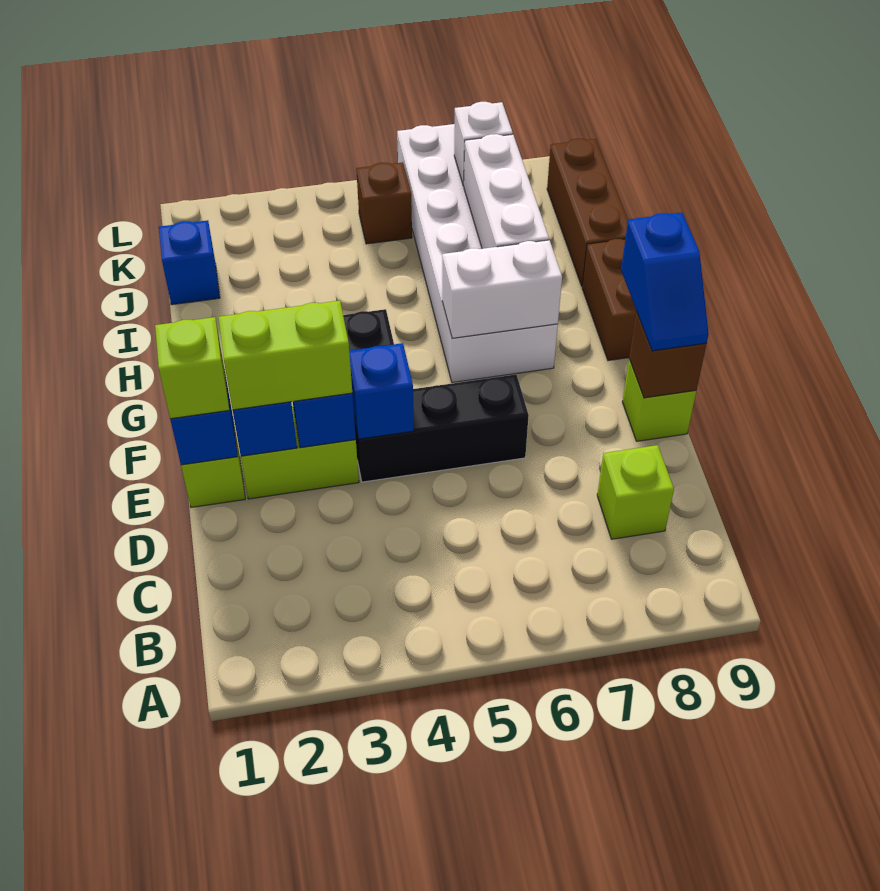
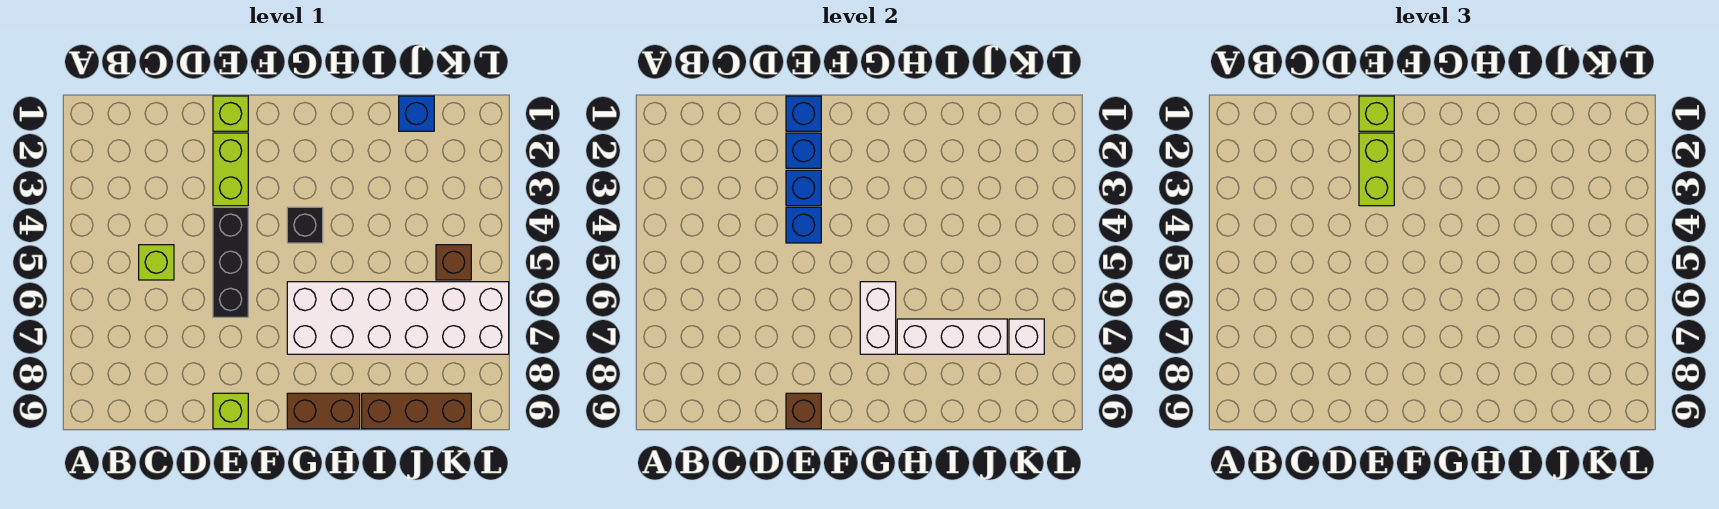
lime 1x1 brick [597,445,674,539] -> lime 1x1 brick moved to [139,245,174,280]
blue 1x2 slope [621,213,709,351] -> none

